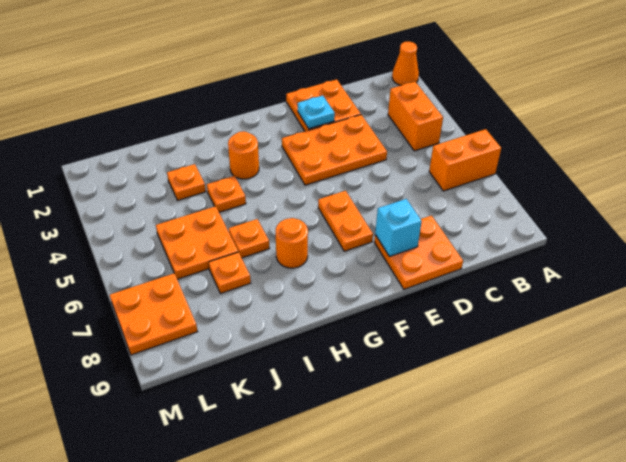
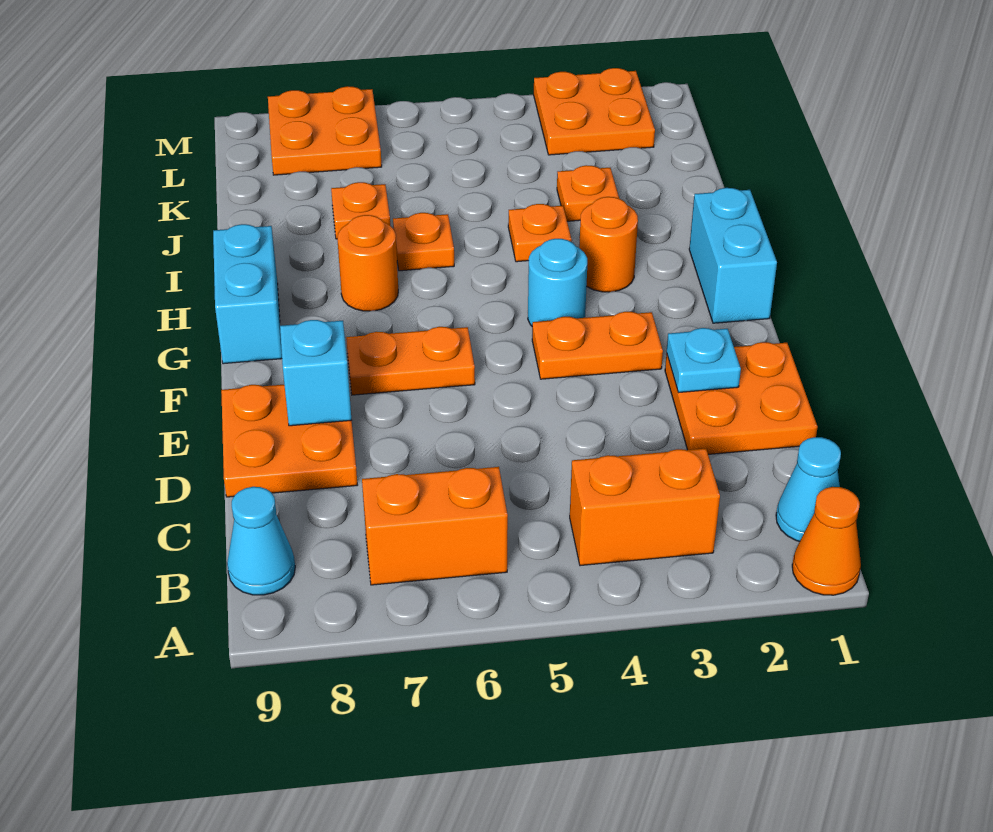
orange 1x2 brick [429,129,501,191] -> orange 1x2 brick turned to [362,467,508,585]
none -> cyan 1x1 cone [776,437,841,541]
none -> cyan 1x1 cone [227,487,295,595]
orange 2x3 plate [282,115,387,185] -> orange 1x2 plate [532,312,663,379]
none -> cyan 1x2 brick [689,188,777,323]
none -> cyan 1x1 round brick [528,239,587,326]
none -> cyan 1x2 brick [213,224,282,364]
orange 2x2 plate [156,206,238,279] -> orange 2x2 plate moved to [534,68,655,155]

